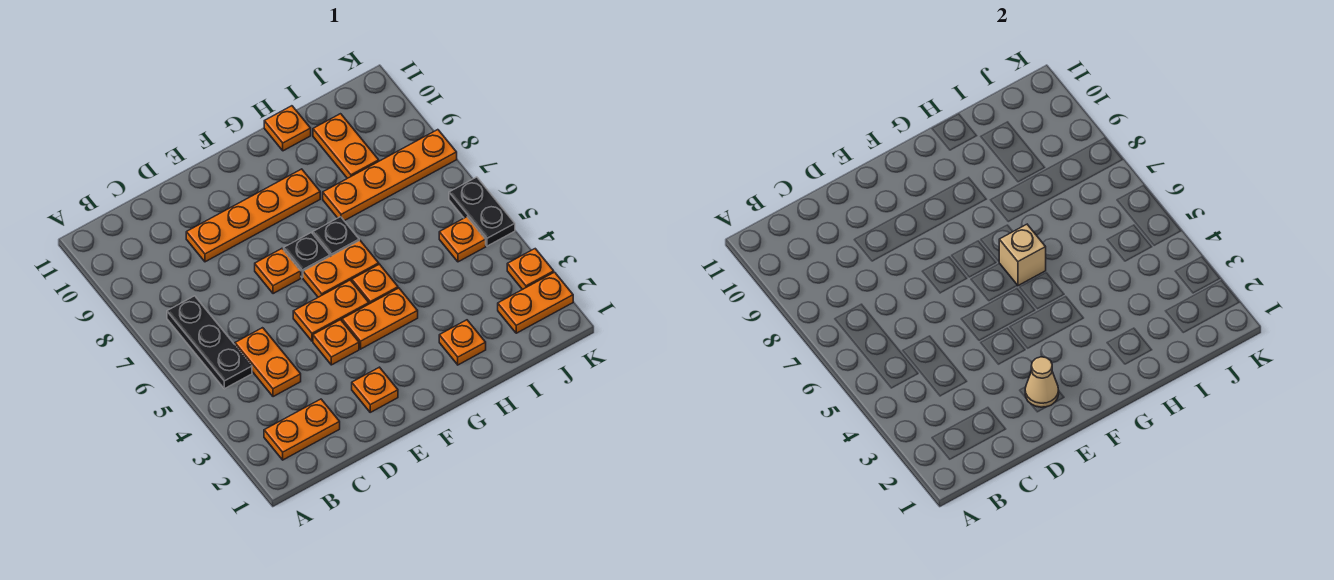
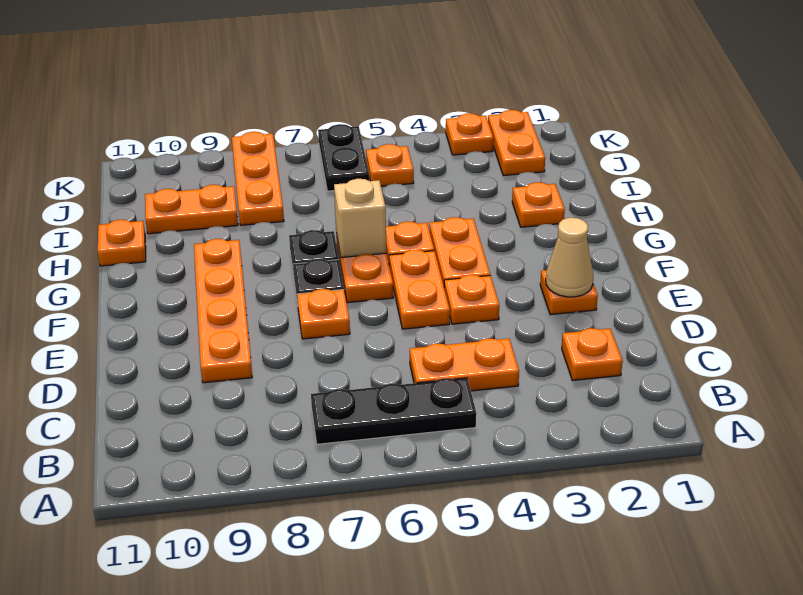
orange 1x2 plate [264,399,340,460] -> orange 1x1 plate [562,328,623,380]
orange 1x4 plate [323,130,457,221] -> orange 1x3 plate [232,132,284,225]
black 1x2 plate [449,177,515,246] -> black 1x2 plate turned to [318,124,369,191]

